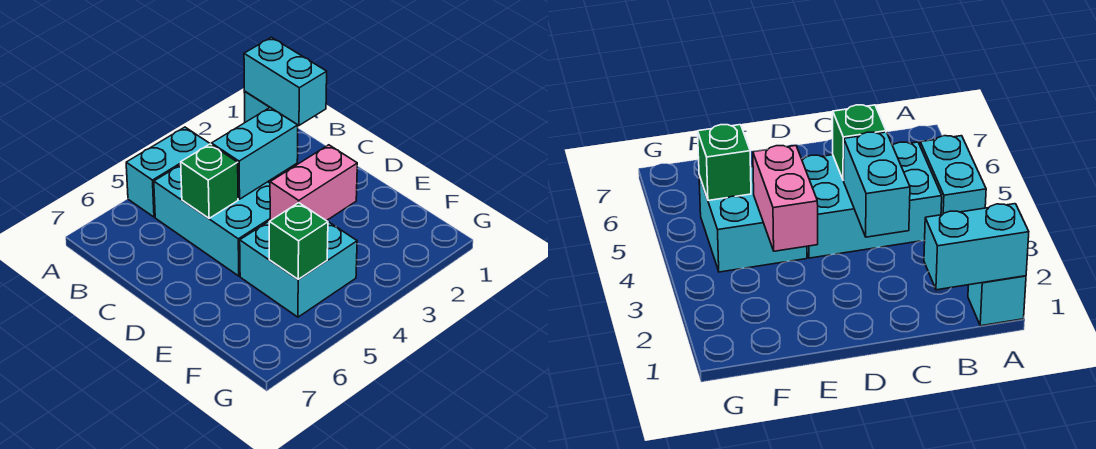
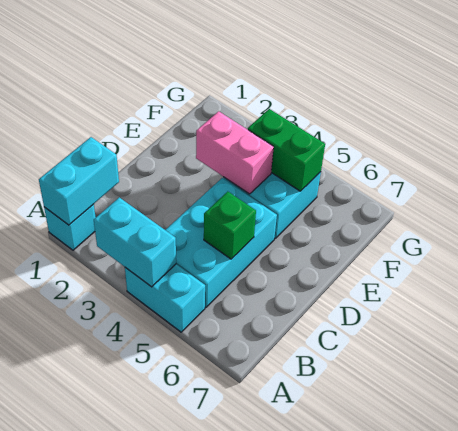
cyan 1x2 brick [212,108,298,199] -> cyan 1x2 brick moved to [94,197,176,287]
green 1x1 brick [269,203,328,279] -> green 1x2 brick [248,109,325,191]

